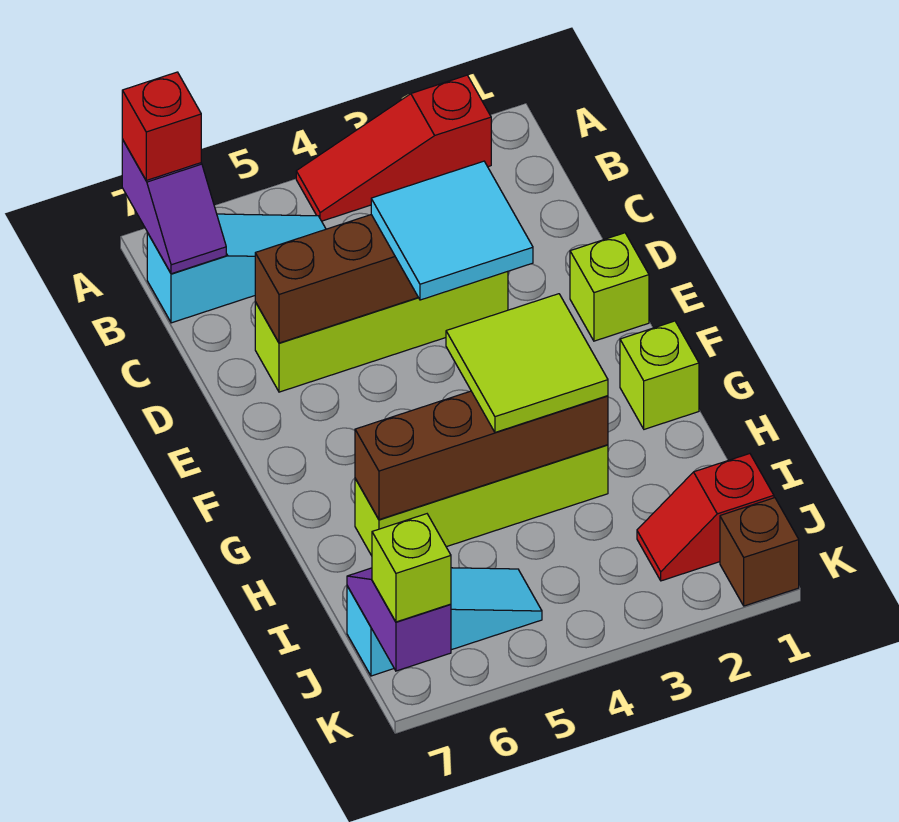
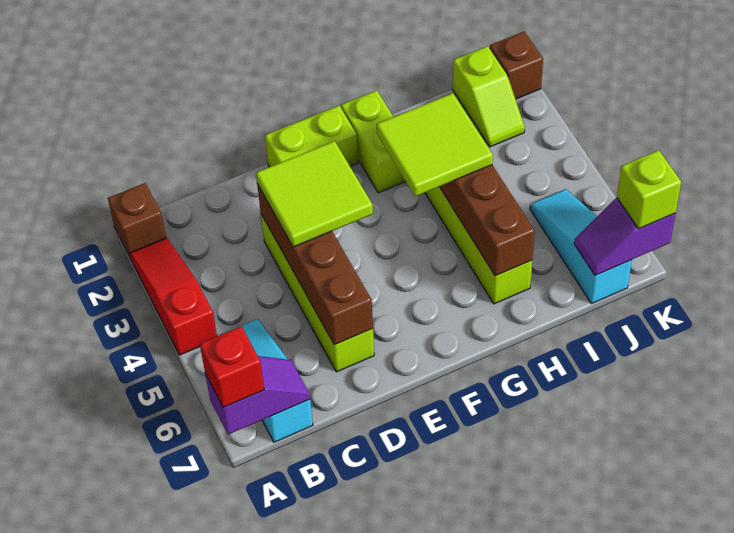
none -> brown 1x1 brick [108,183,166,256]
red 1x3 slope [296,75,491,221] -> red 1x3 slope turned to [129,238,217,355]
cyan 2x2 tile [371,161,533,300] -> lime 2x2 tile [256,141,373,247]
lime 1x1 brick [570,233,649,341] -> lime 1x2 brick [265,106,358,167]
lime 1x1 brick [620,321,699,429] -> lime 1x2 brick [341,90,406,193]
red 1x2 slope [637,454,774,581] -> lime 1x2 slope [453,46,525,147]

